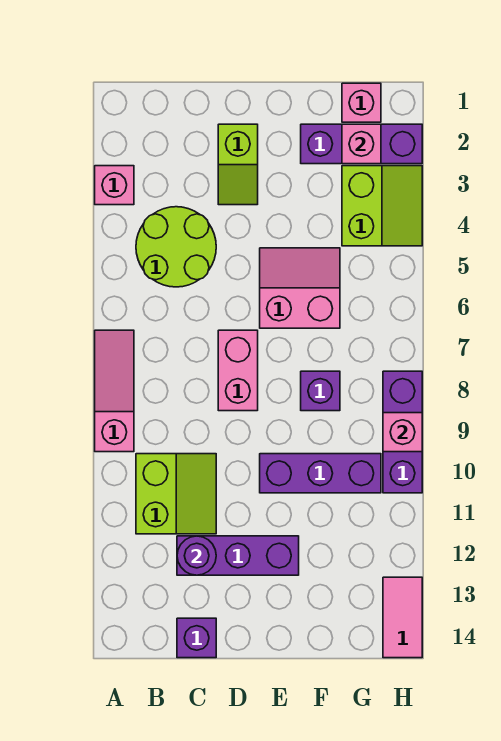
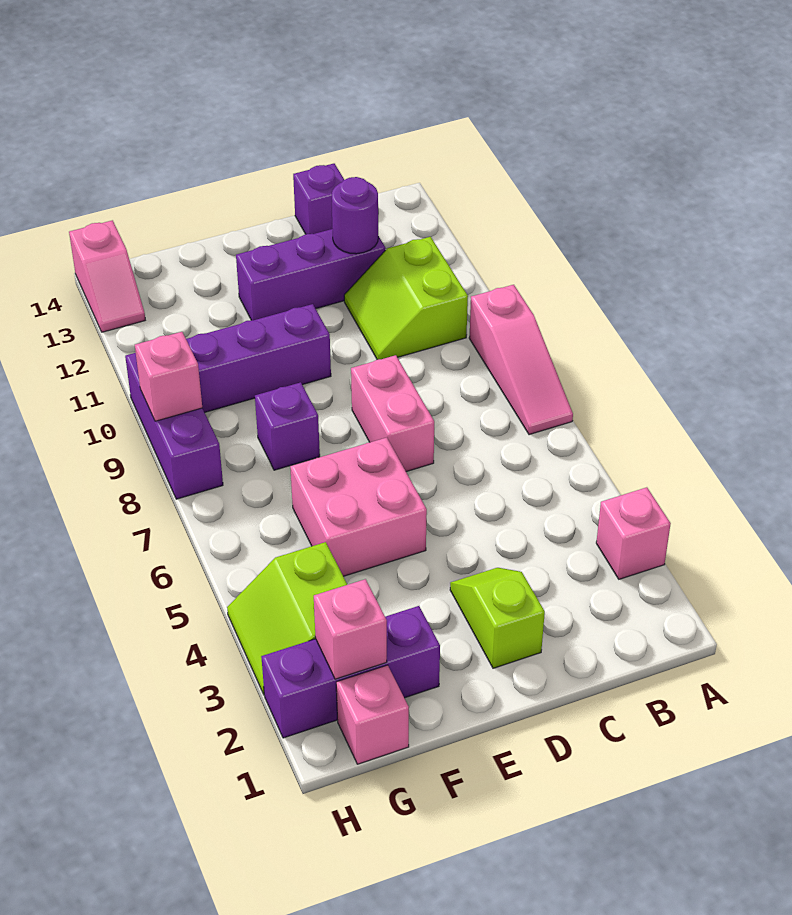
lime 2x2 round brick [136,207,216,287] -> none
pink 2x2 slope [260,248,340,328] -> pink 2x2 brick [290,438,427,576]
pink 1x2 tile [383,577,422,658] -> pink 1x2 slope [69,220,145,332]

